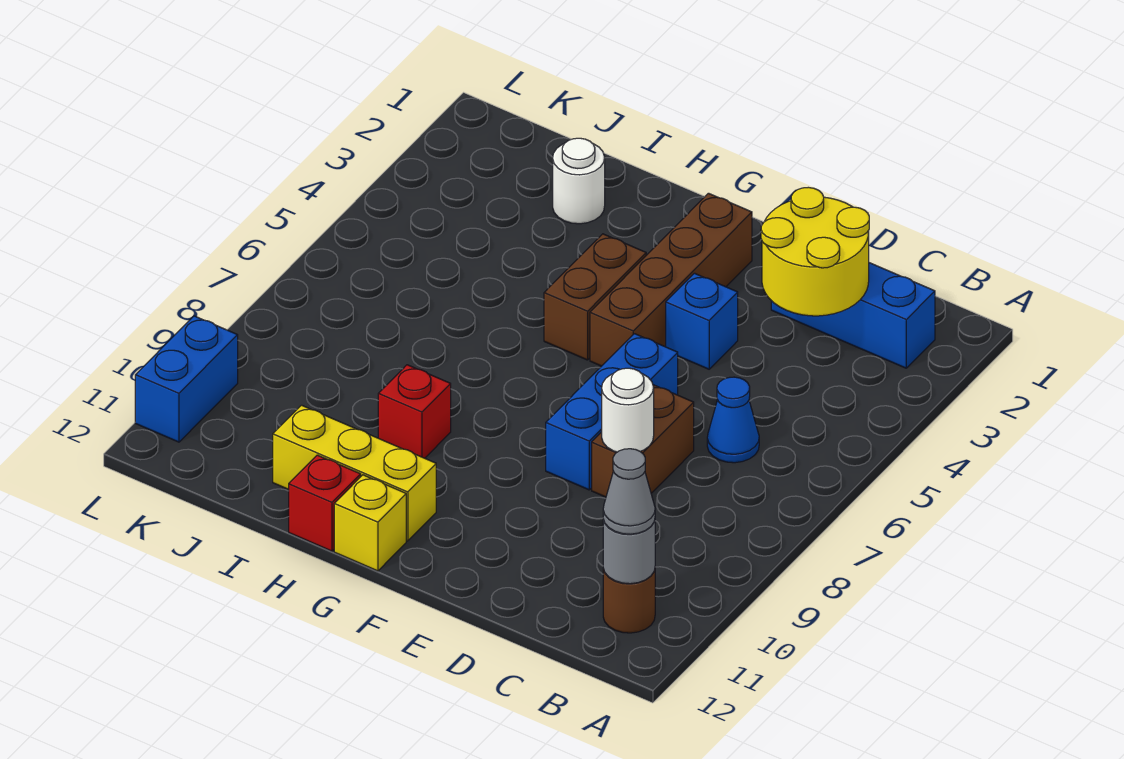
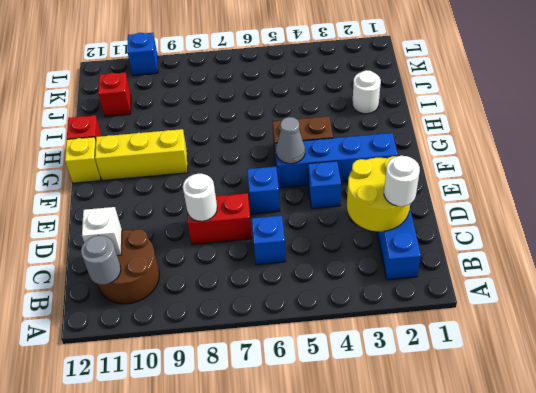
brown 1x1 round brick [603,569,655,633] -> brown 2x2 round brick [98,229,159,304]
grey 1x1 cone [603,449,655,534] -> grey 1x1 cone moved to [276,117,305,164]
none -> white 1x1 round brick [384,156,420,206]
blue 1x1 cone [707,377,759,463] -> blue 1x1 brick [252,216,286,265]
none -> white 1x1 brick [82,207,122,256]
brown 1x2 brick [592,385,694,497] -> red 1x2 brick [187,193,252,244]
blue 1x3 brick [546,334,678,490] -> blue 1x1 brick [247,167,280,214]
brown 1x4 brick [590,193,752,366] -> blue 1x4 brick [275,133,398,188]
yellow 1x3 brick [273,405,436,541] -> yellow 1x3 brick turned to [95,129,188,180]
red 1x1 brick [378,365,451,458] -> red 1x1 brick moved to [98,72,131,116]
blue 1x2 brick [135,316,238,442] -> blue 1x1 brick [128,33,158,75]

